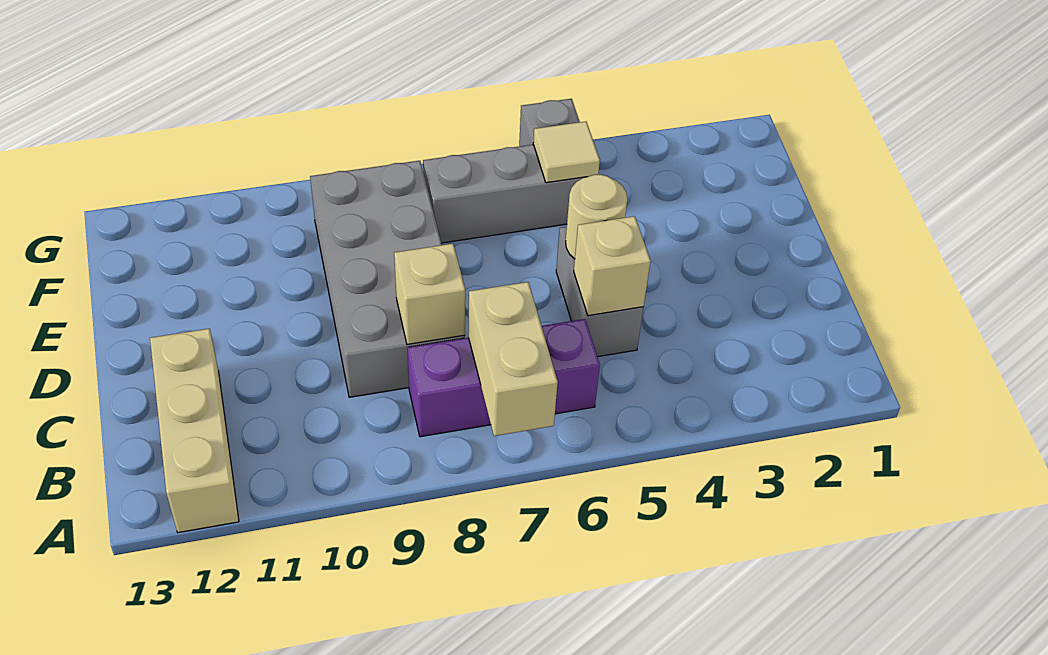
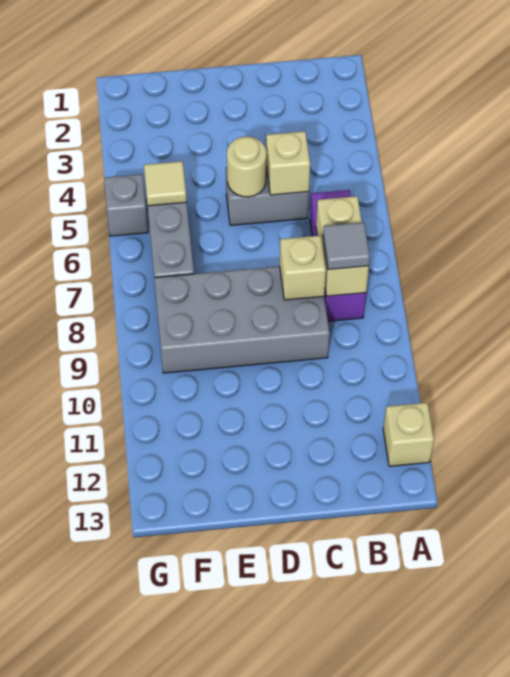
tan 1x2 brick [468,282,558,436] -> tan 1x2 brick turned to [316,196,369,296]
tan 1x3 brick [150,329,239,533] -> tan 1x1 brick [383,403,434,466]
none -> grey 1x1 tile [323,222,370,270]

